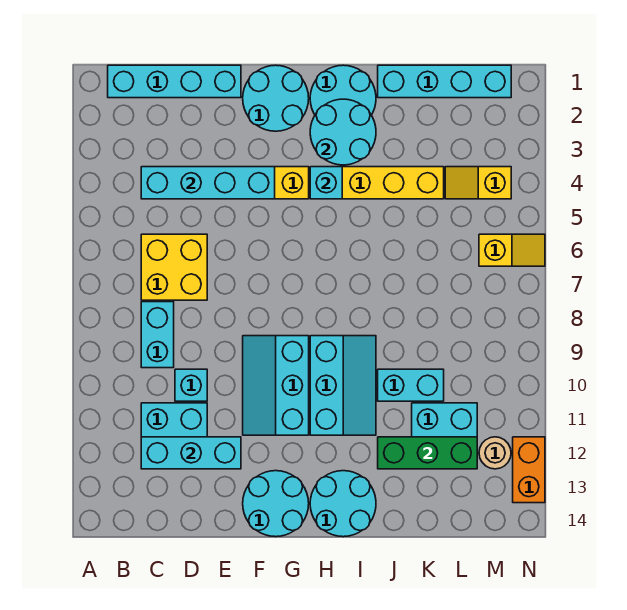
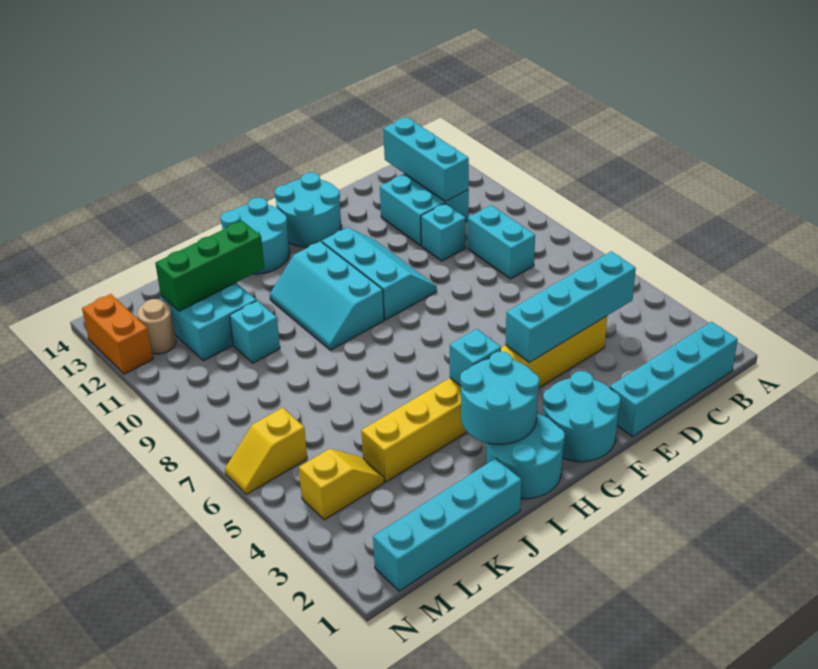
yellow 2x2 brick [141,234,207,300] -> none
cyan 1x3 brick [141,437,241,469] -> cyan 1x3 brick turned to [383,117,469,202]
cyan 1x2 brick [378,369,444,401] -> cyan 1x1 brick [230,301,280,363]

